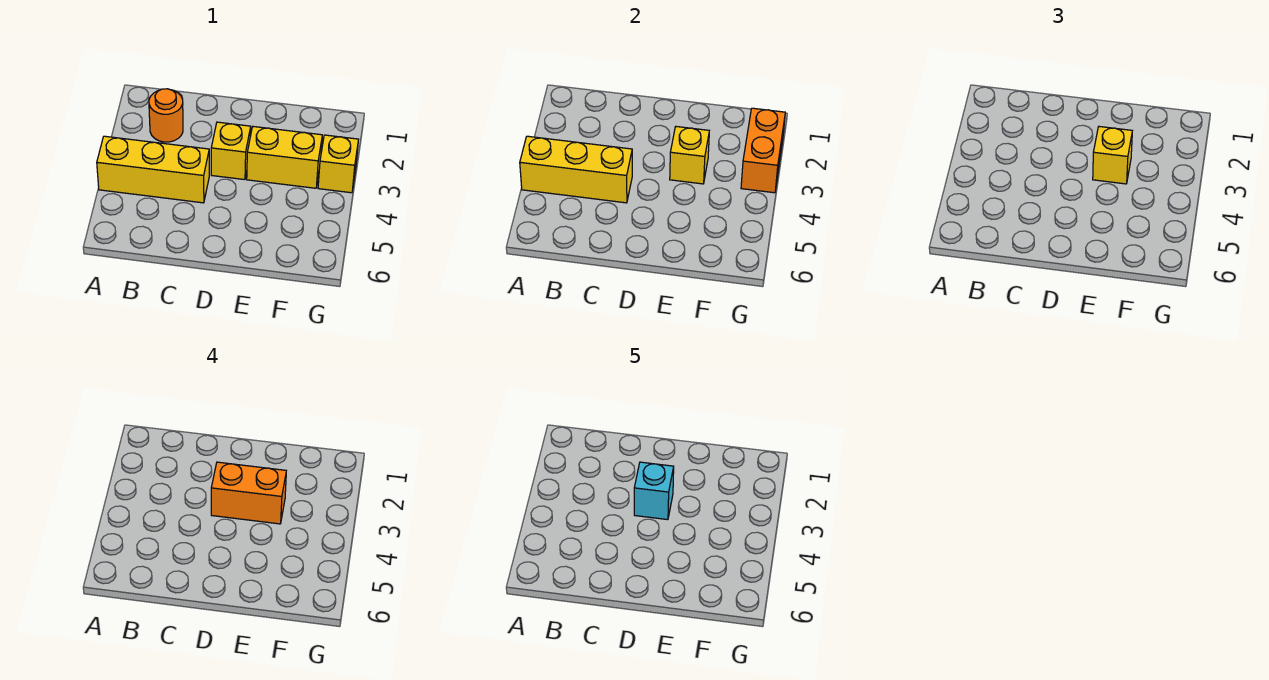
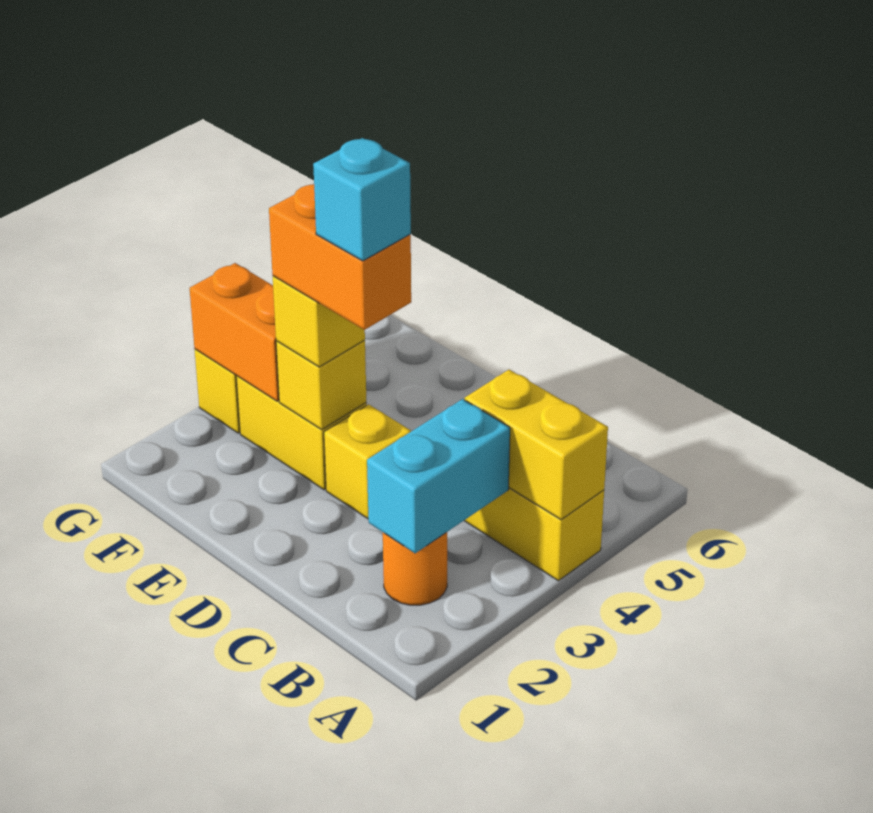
yellow 1x3 brick [520,136,632,203] -> yellow 1x2 brick [465,370,608,520]
none -> cyan 1x2 brick [367,399,510,553]
orange 1x2 brick [741,108,785,193] -> orange 1x2 brick turned to [190,263,279,401]

